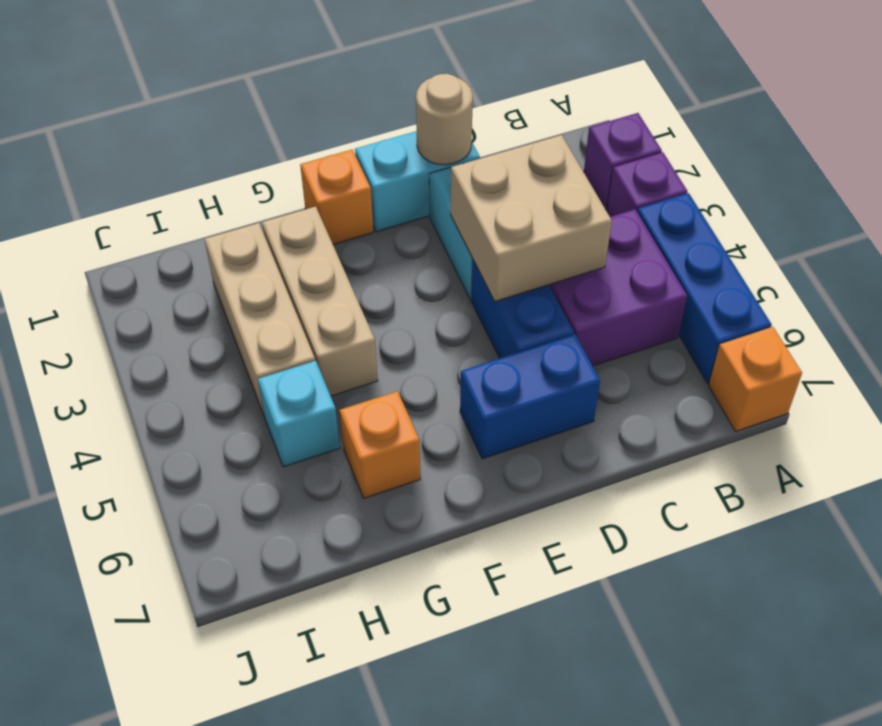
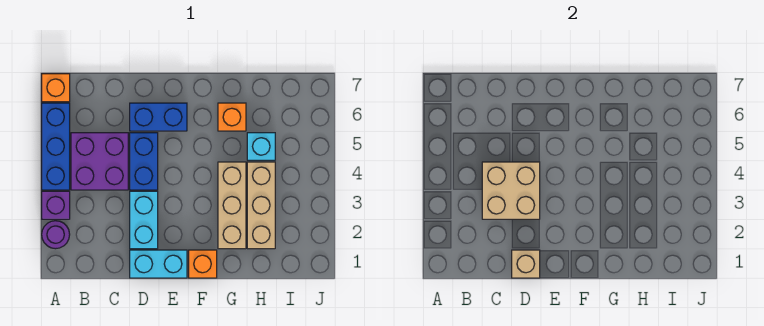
purple 1x1 brick [584,113,662,210] -> purple 1x1 round brick [42,221,70,249]
tan 1x1 round brick [416,74,473,165] -> tan 1x1 brick [512,250,540,278]

